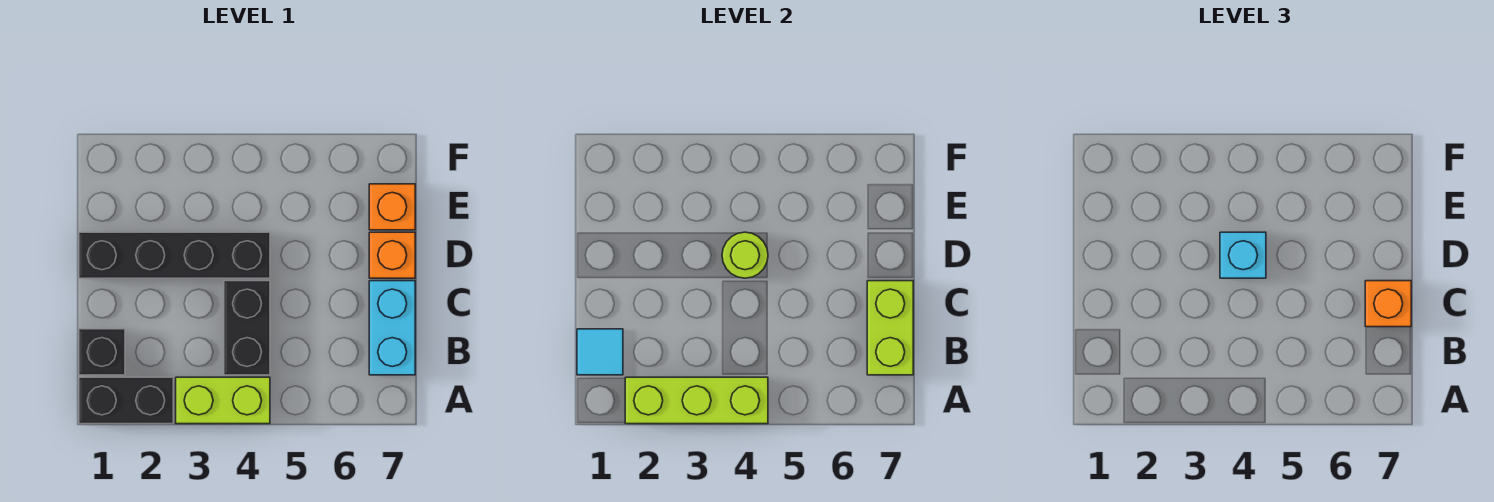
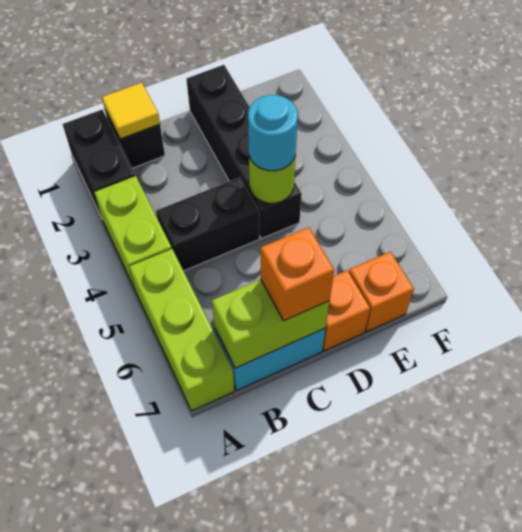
lime 1x3 brick [625,377,768,424] -> lime 1x3 brick moved to [129,249,234,411]
cyan 1x1 tile [577,329,623,375] -> yellow 1x1 tile [102,83,160,139]
cyan 1x1 brick [1220,232,1266,278] -> cyan 1x1 round brick [248,95,298,171]

